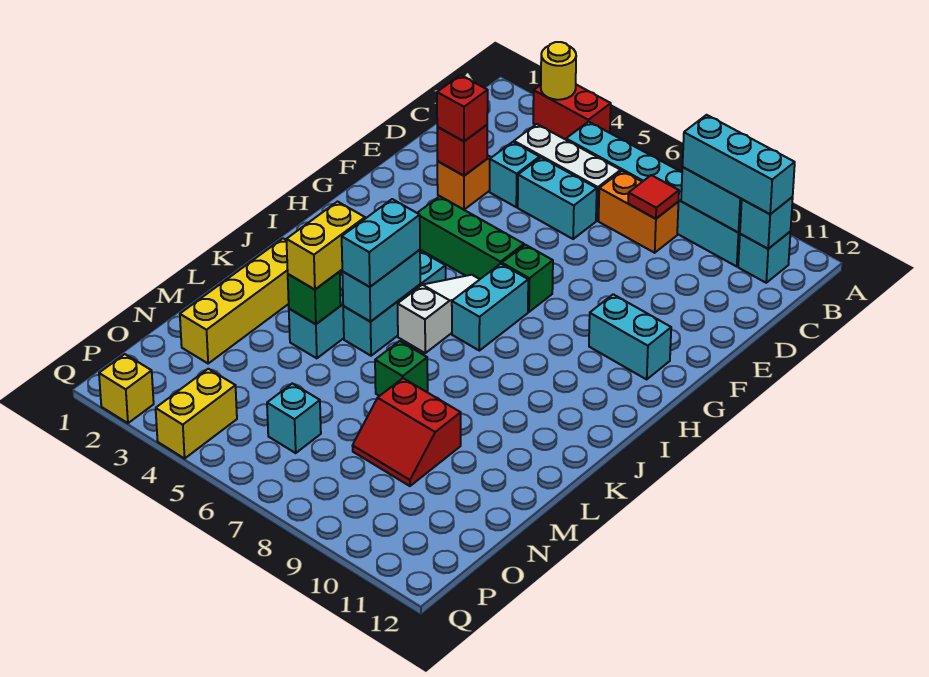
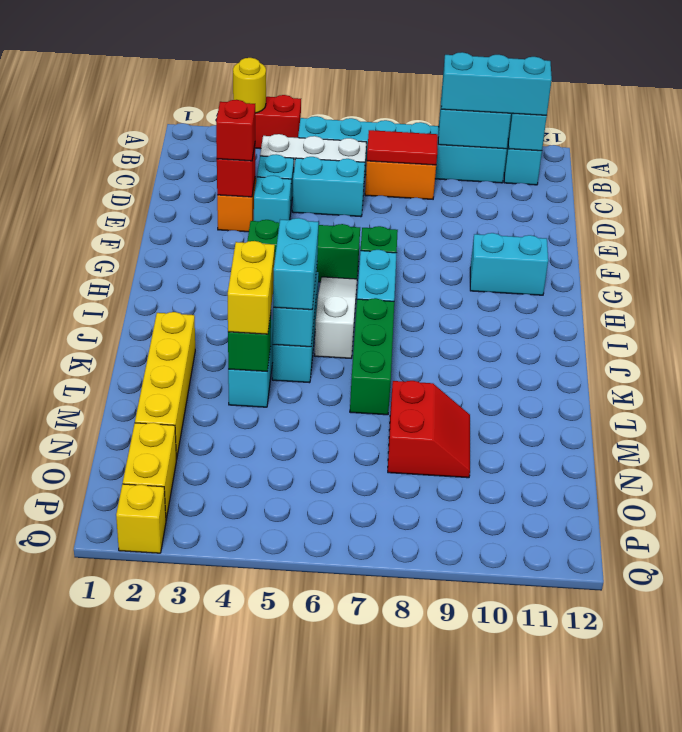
red 1x1 tile [628,175,679,219] -> red 1x2 tile [367,130,438,165]
green 1x1 brick [375,341,428,396] -> green 1x3 brick [350,298,394,415]
red 2x2 slope [352,378,461,486] -> red 2x2 slope turned to [388,381,470,478]
cyan 1x1 brick [267,383,321,453] -> cyan 1x1 brick moved to [254,176,291,223]
yellow 1x2 brick [156,369,237,458] -> yellow 1x2 brick moved to [123,423,176,519]

